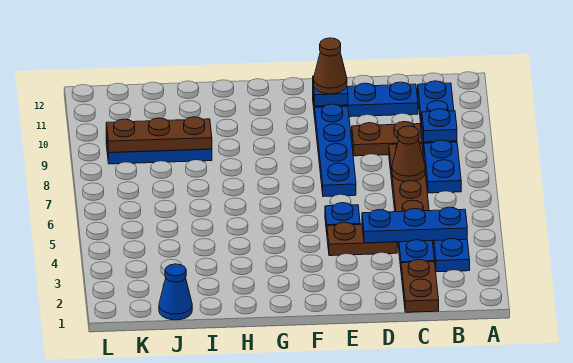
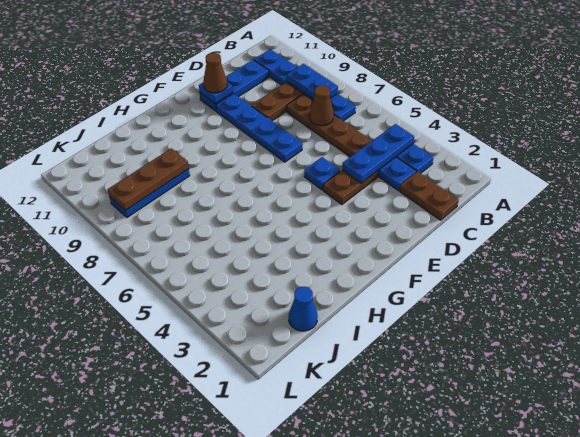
blue 1x1 plate [422,109,457,142] -> blue 1x2 plate [287,64,338,99]

